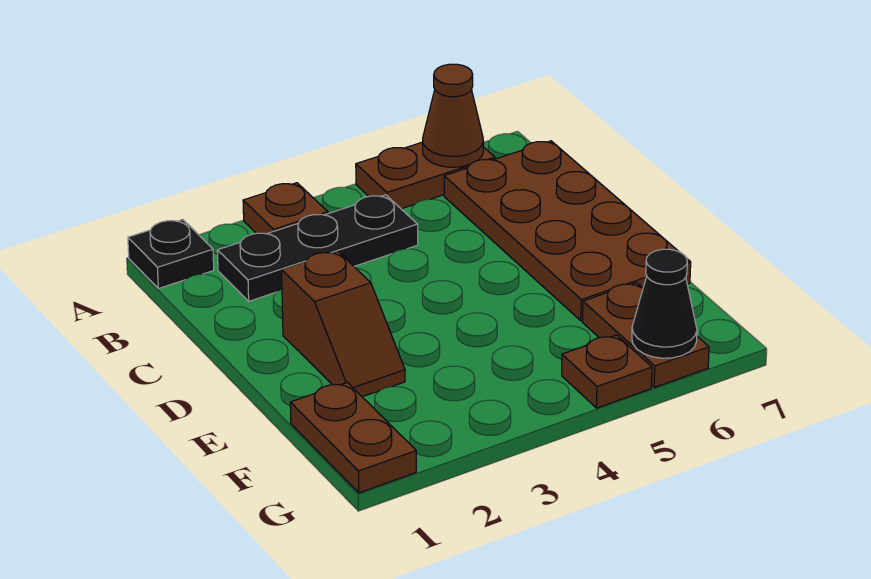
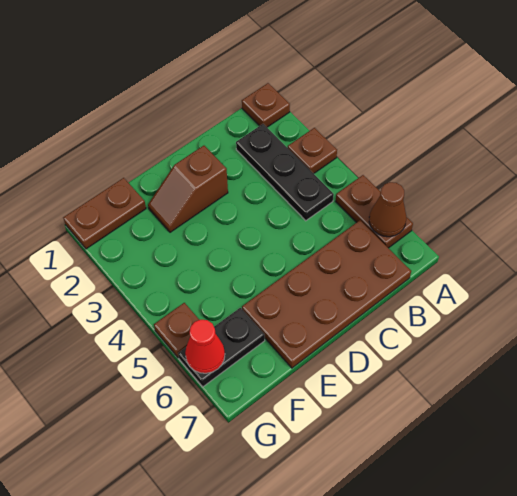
black 1x1 plate [128,220,214,289] -> brown 1x1 plate [242,83,290,127]
brown 1x2 plate [583,283,709,388] -> black 1x2 plate [178,308,265,387]
black 1x1 cone [632,249,697,358] -> red 1x1 cone [185,320,225,373]

